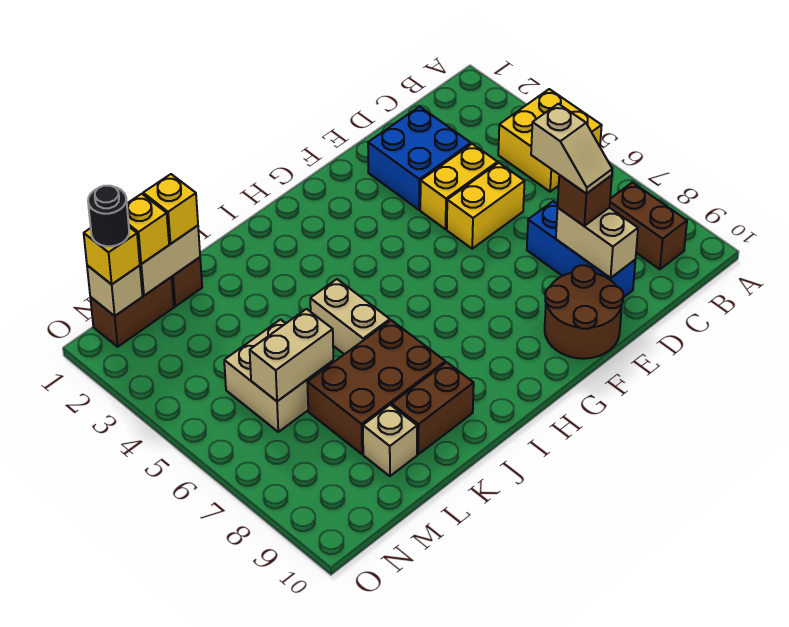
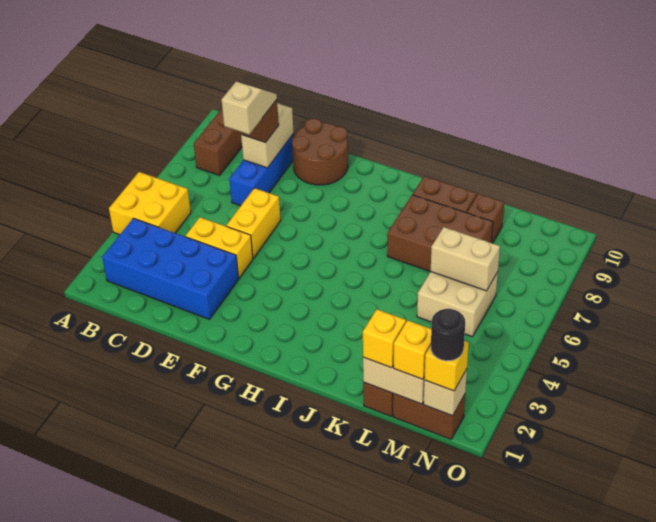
blue 2x2 brick [368,107,471,210] -> blue 2x4 brick [102,218,239,319]
yellow 1x2 brick [447,163,525,249] -> yellow 1x2 brick turned to [226,188,281,258]
tan 1x2 brick [310,279,390,354] -> none
tan 1x1 brick [363,405,417,476] -> brown 1x1 brick [467,194,504,243]

